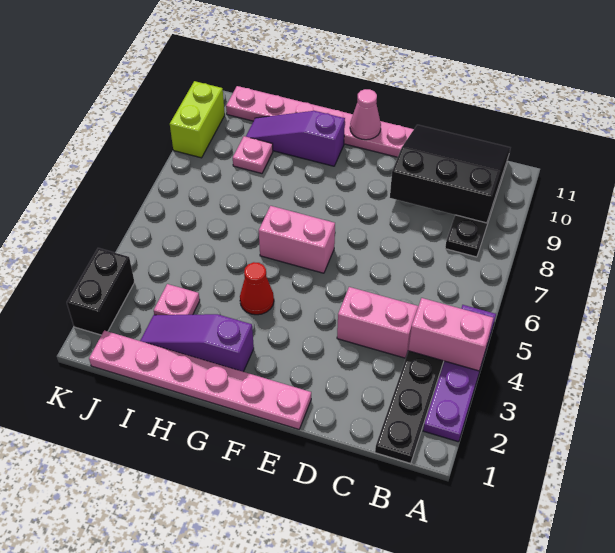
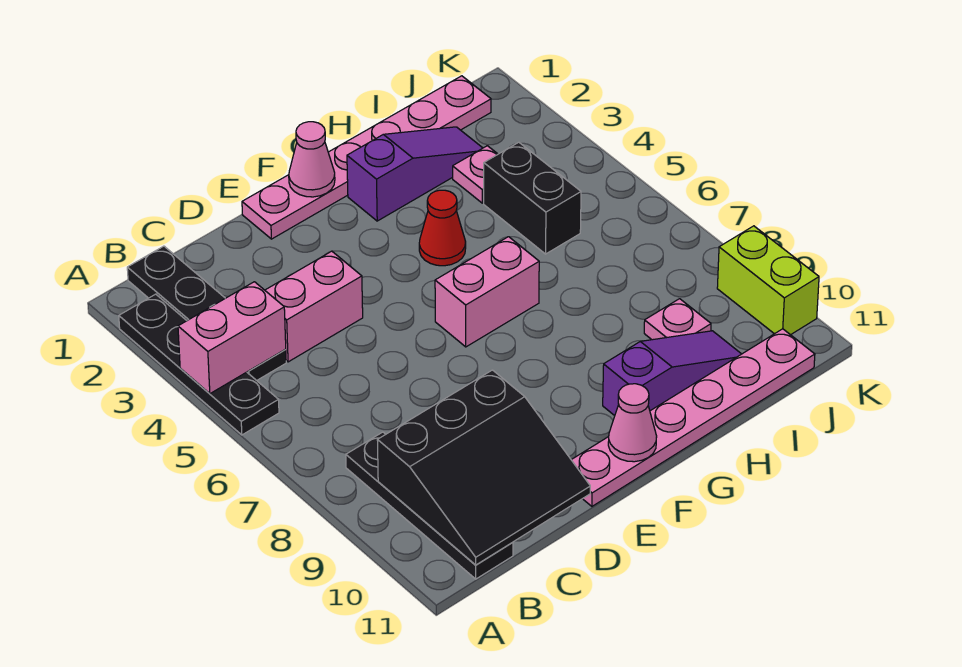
purple 1x4 plate [423,305,496,442] -> black 1x4 plate [119,294,279,435]
none -> pink 1x1 cone [289,122,335,197]
black 1x2 brick [67,248,134,335] -> black 1x2 brick moved to [484,142,581,254]

